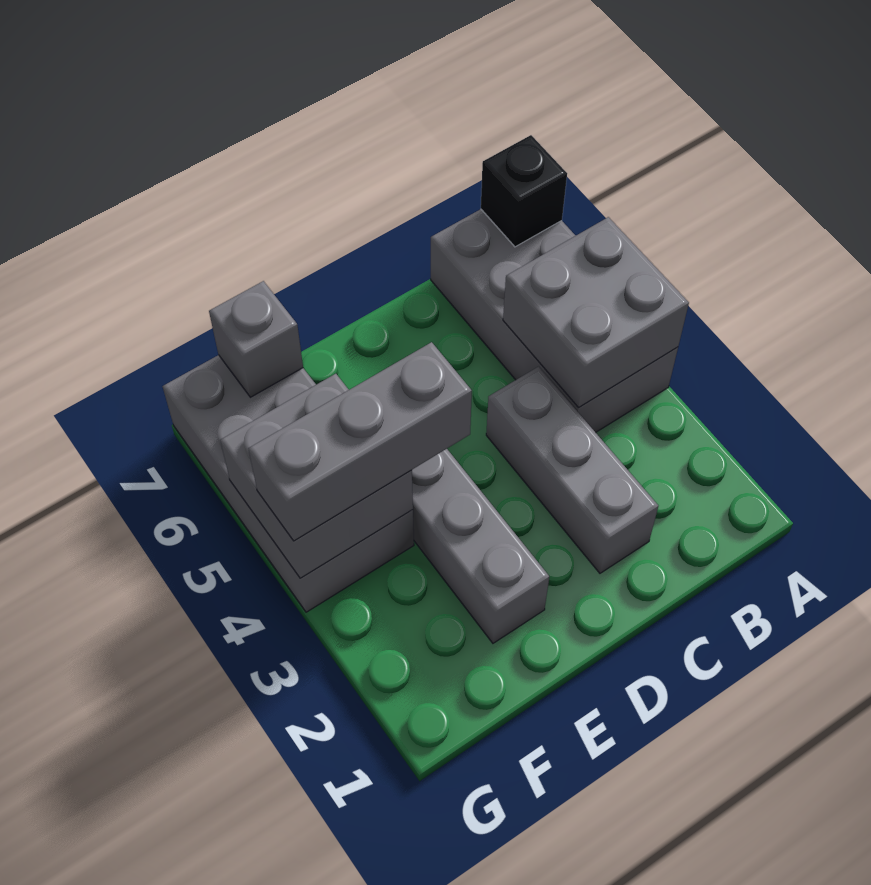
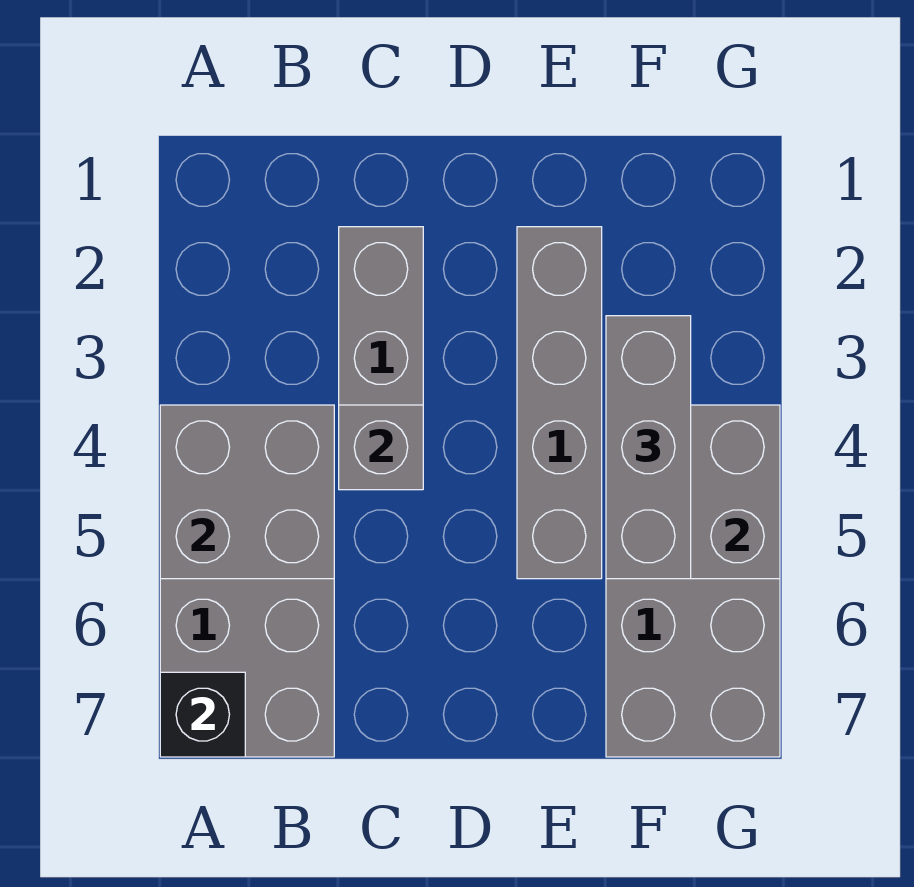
grey 1x3 brick [248,342,472,541] -> grey 1x3 brick turned to [606,316,691,579]
grey 1x1 brick [209,281,303,397] -> grey 1x1 brick moved to [339,405,423,490]

